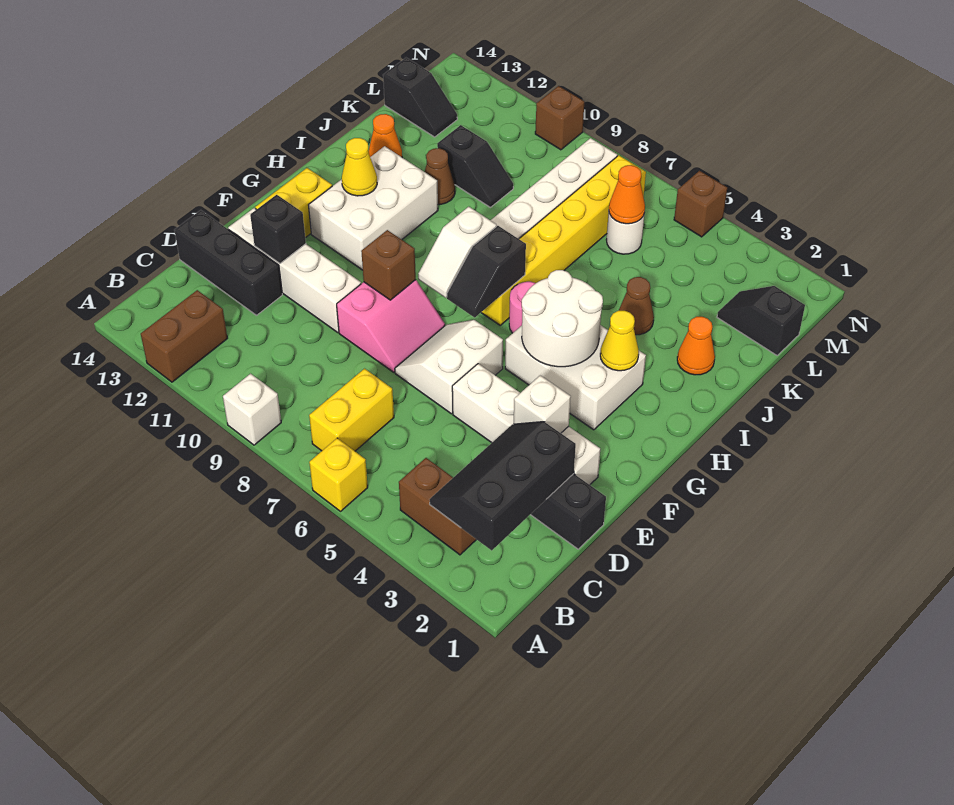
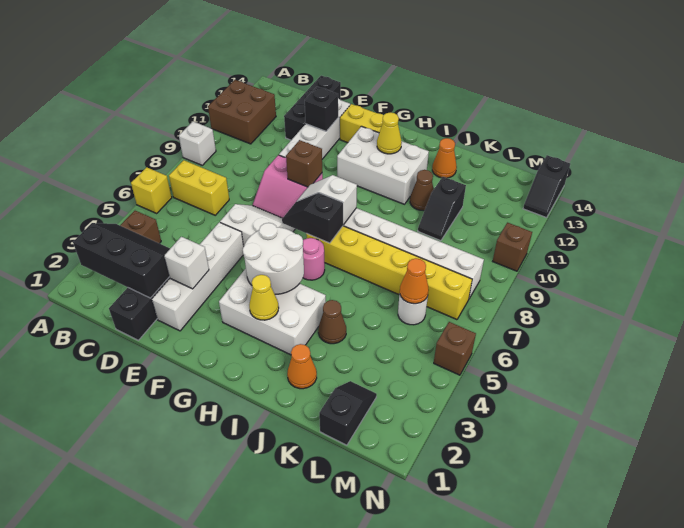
brown 1x2 brick [141,290,228,382] -> brown 2x2 brick [208,80,276,144]
white 2x3 brick [505,325,646,430] -> white 2x3 brick turned to [219,269,326,355]
black 1x2 slope [383,58,457,137] -> black 1x2 slope moved to [523,155,570,218]

